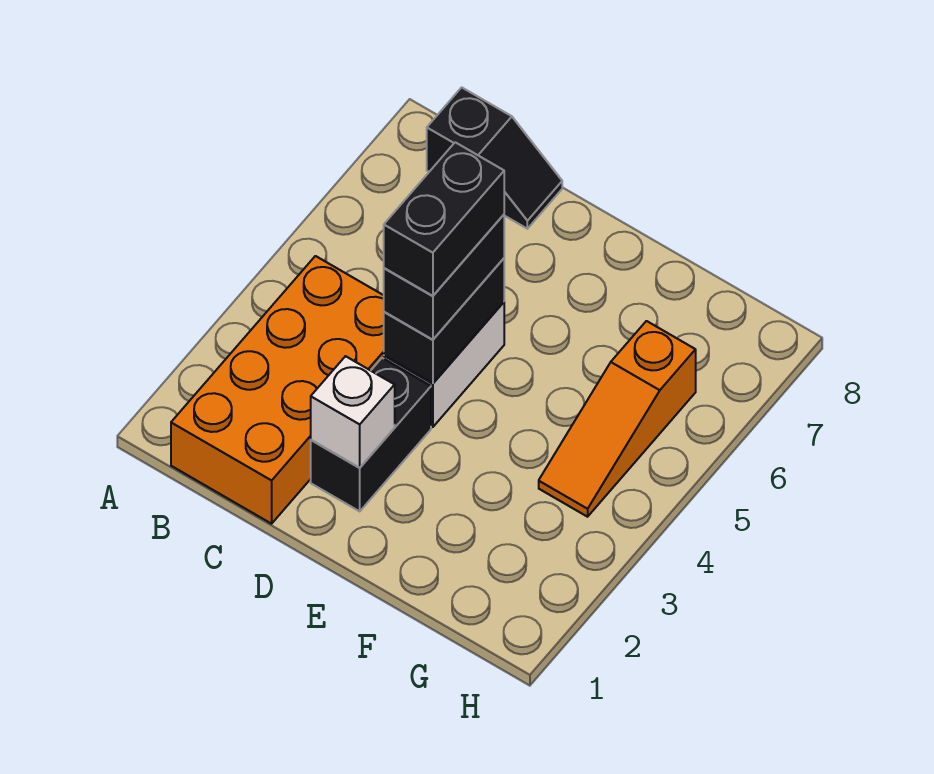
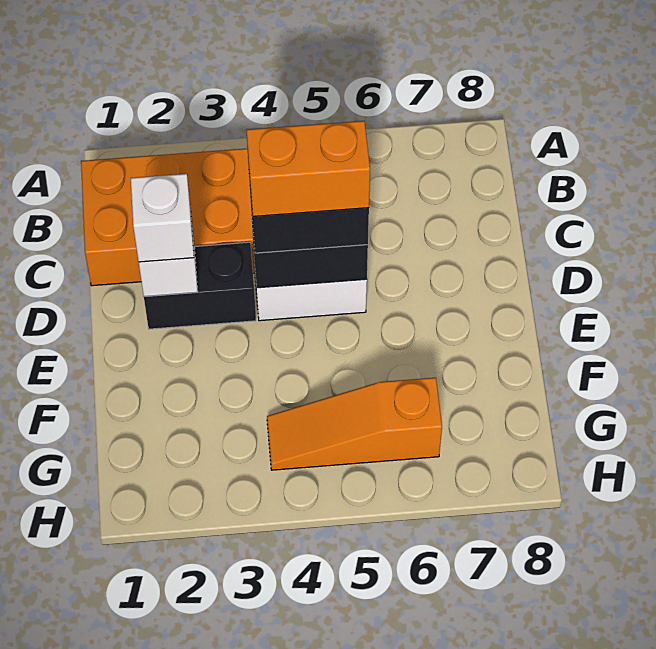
black 1x2 slope [427,87,562,229] -> none
none -> white 1x1 brick [131,174,194,262]
black 1x2 brick [384,142,504,296] -> orange 1x2 brick [247,121,370,216]

